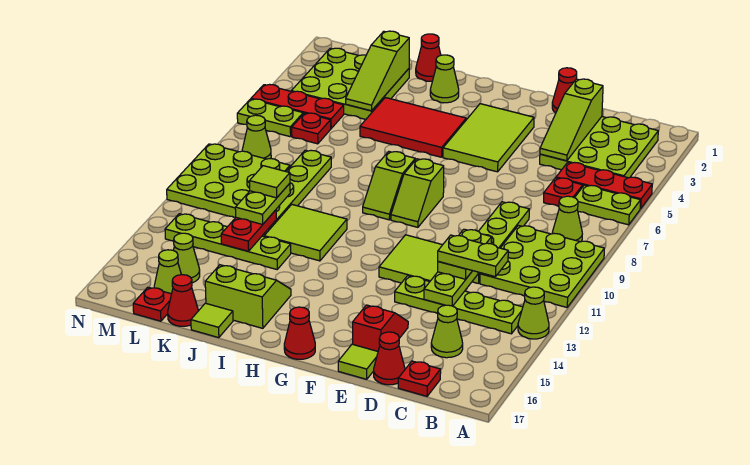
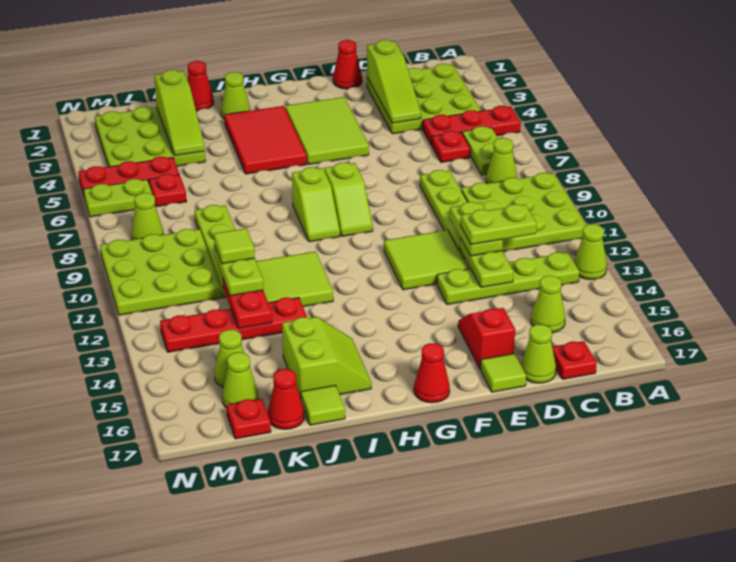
lime 1x2 plate [575,185,641,225] -> lime 1x2 plate turned to [462,126,498,175]
red 1x1 cone [374,332,405,385] -> lime 1x1 cone [521,325,556,383]
red 2x3 tile [360,98,466,157] -> red 2x3 tile turned to [224,106,307,174]
lime 2x2 slope [205,265,291,328] -> lime 2x2 slope turned to [282,317,372,398]
lime 1x4 plate [165,214,291,269] -> red 1x4 plate [160,297,307,352]

